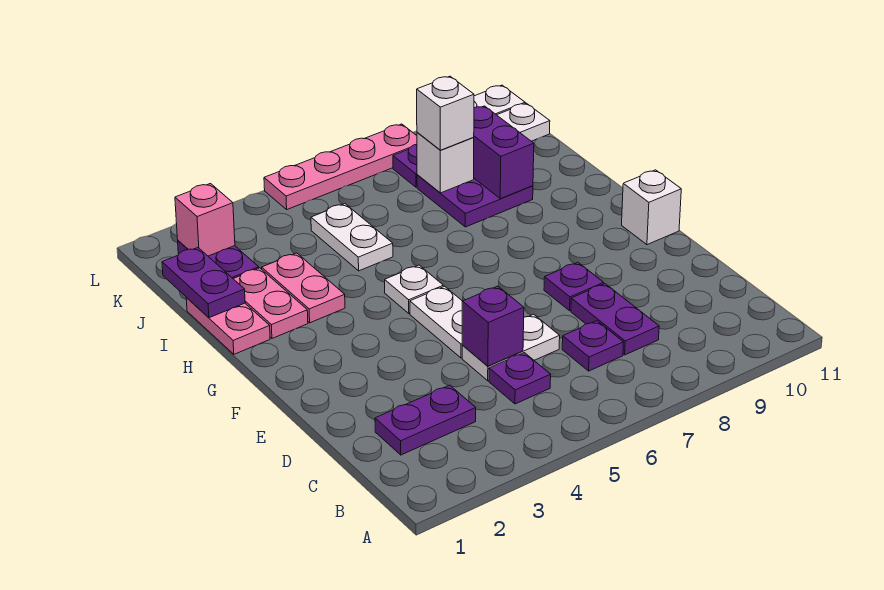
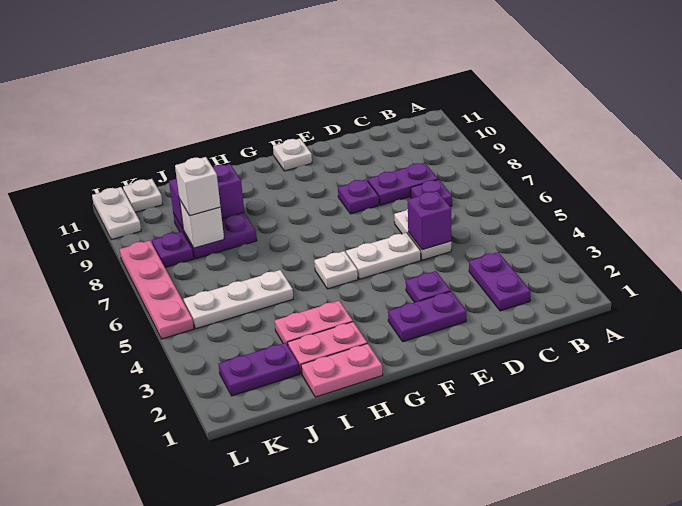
purple 1x1 plate [489,353,551,404] -> purple 1x1 plate moved to [406,271,451,302]
white 1x1 brick [622,170,681,245] -> white 1x1 plate [273,138,312,171]
purple 1x2 plate [162,248,245,318] -> purple 1x2 plate moved to [388,291,467,342]
white 1x2 plate [311,204,393,271] -> white 1x3 plate [184,270,293,329]
pink 1x1 brick [175,184,235,256] -> none

